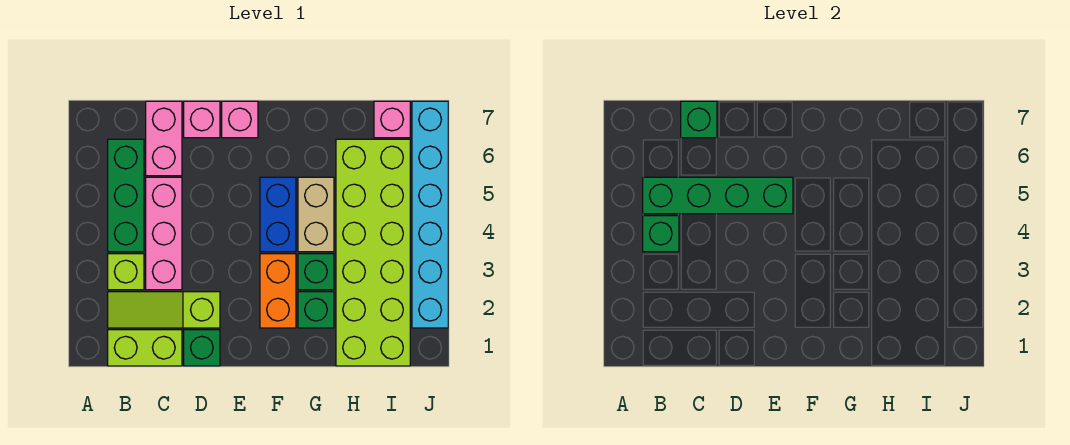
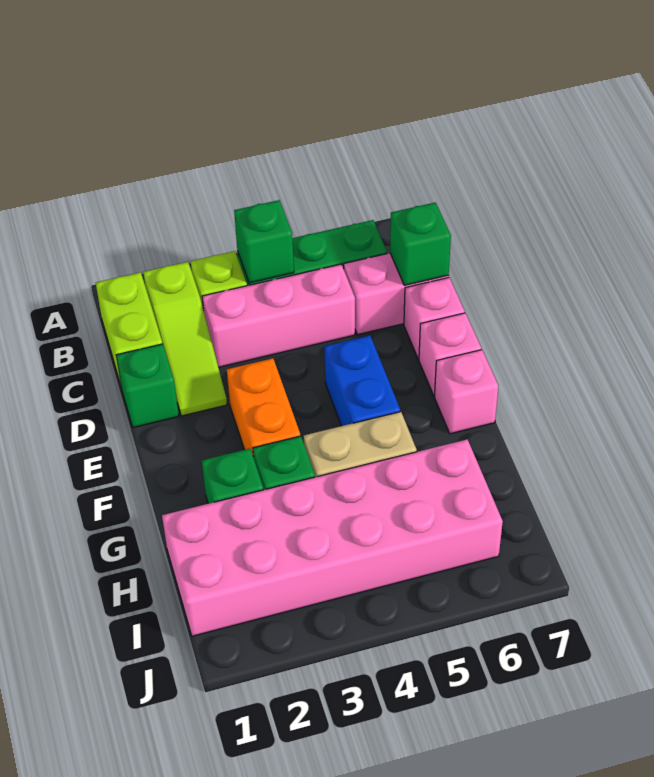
lime 1x3 slope [108,292,220,328] -> lime 1x3 slope turned to [143,262,227,416]
green 1x4 brick [643,177,793,214] -> none
orange 1x2 brick [260,254,296,328] -> orange 1x2 brick turned to [227,358,300,458]
blue 1x2 brick [260,177,296,252] -> blue 1x2 brick turned to [324,336,400,426]
lime 2x6 brick [336,139,410,366] -> pink 2x6 brick [162,439,503,636]
pink 1x1 brick [374,101,410,138] -> pink 1x1 brick moved to [434,350,498,434]
cyan 1x6 brick [412,101,448,328] -> none

